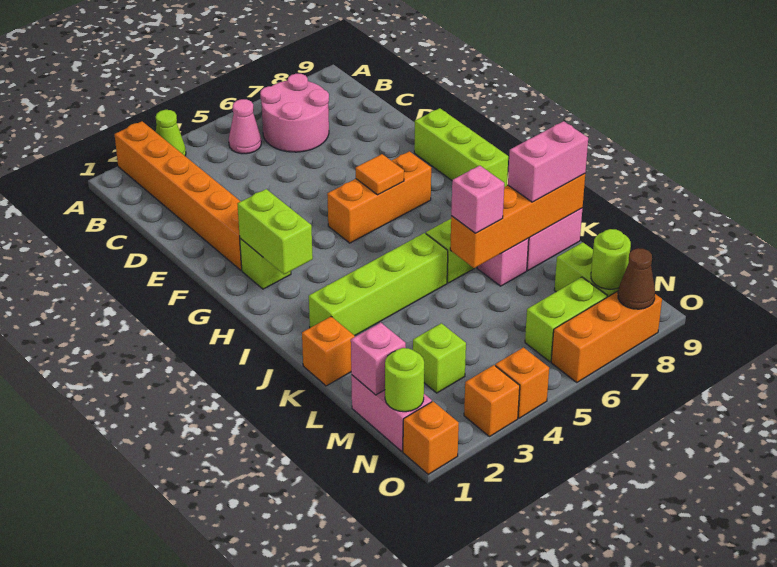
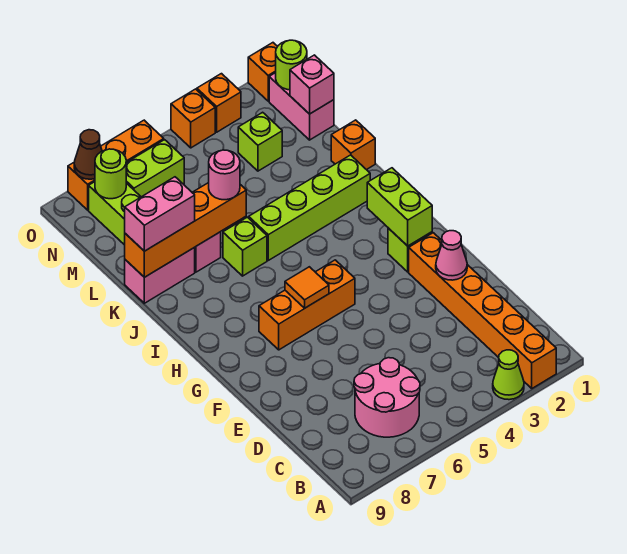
pink 1x1 cone [229,99,261,154] -> pink 1x1 cone moved to [436,231,467,280]
lime 1x3 brick [414,108,508,187] -> none
pink 1x1 brick [451,166,504,233] -> pink 1x1 round brick [209,150,240,200]

